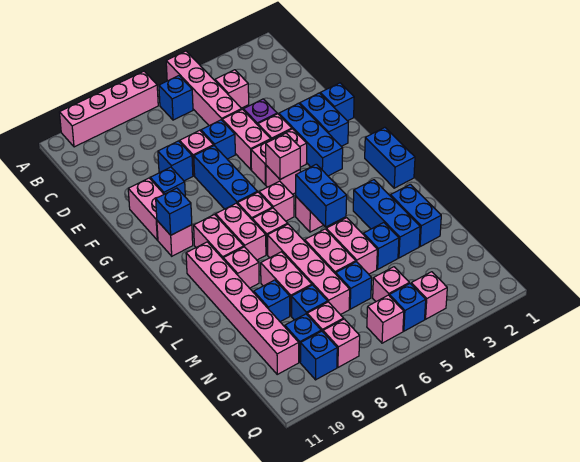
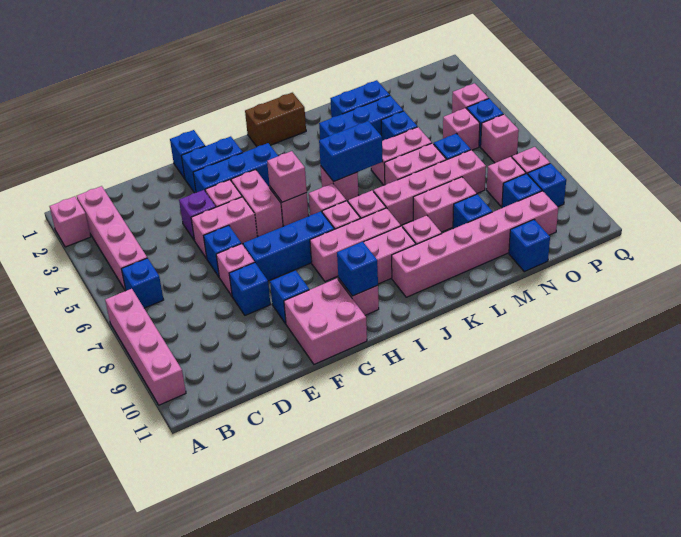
pink 1x4 brick [166,51,242,126] -> pink 1x4 brick turned to [77,186,147,291]
pink 1x1 brick [215,70,249,108] -> pink 1x1 brick moved to [49,196,91,247]
pink 1x2 brick [128,178,164,240] -> pink 2x2 brick [284,278,367,364]
blue 1x2 brick [365,128,415,188] -> brown 1x2 brick [245,93,306,146]
pink 1x2 brick [216,203,266,260] -> pink 1x3 brick [310,208,401,282]
blue 1x1 brick [292,285,328,320] -> blue 1x1 brick moved to [509,220,550,272]

